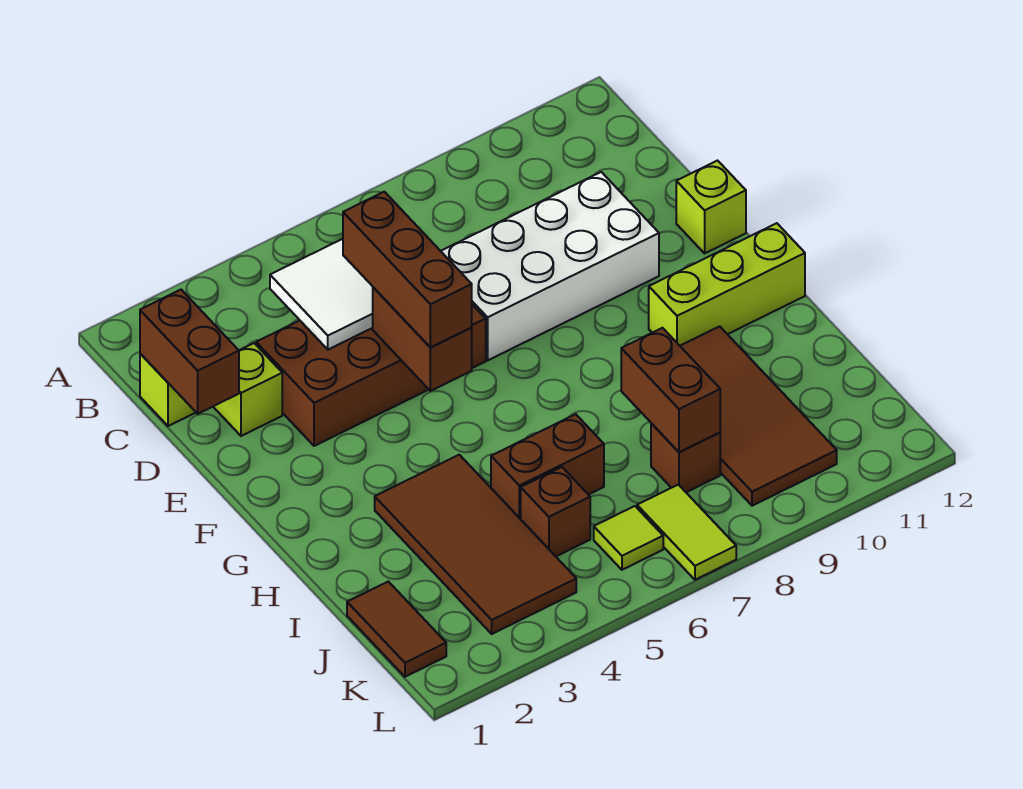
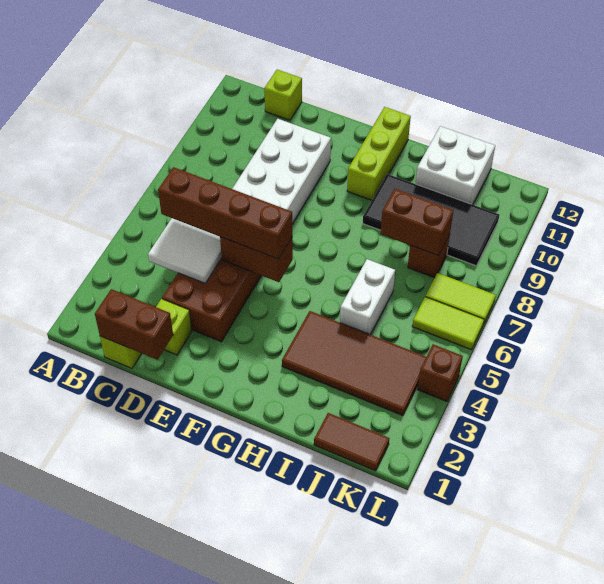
brown 1x3 brick [343,192,472,348] -> brown 1x4 brick [158,167,292,259]
lime 1x1 brick [676,161,746,253] -> lime 1x1 brick moved to [264,70,302,120]
brown 2x4 tile [680,326,837,506] -> black 2x4 tile [363,174,499,266]
brown 1x2 brick [491,414,604,519] -> white 1x2 brick [340,259,395,335]
none -> white 2x2 brick [416,126,495,205]
brown 1x1 brick [521,467,590,556] -> brown 1x1 brick moved to [418,344,463,401]
lime 1x1 tile [594,506,663,570] -> lime 1x2 tile [412,297,484,350]

